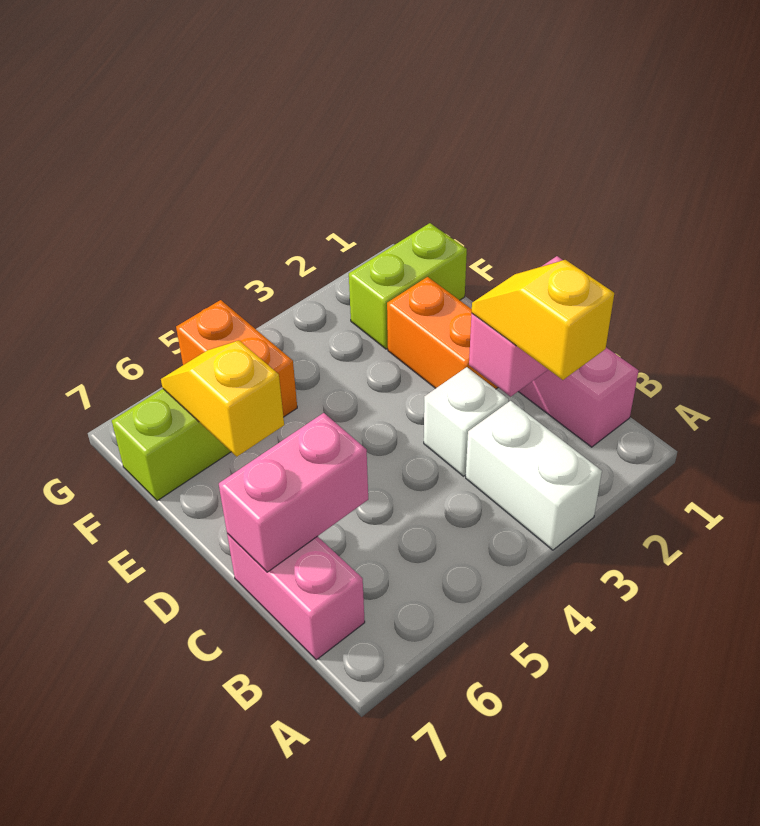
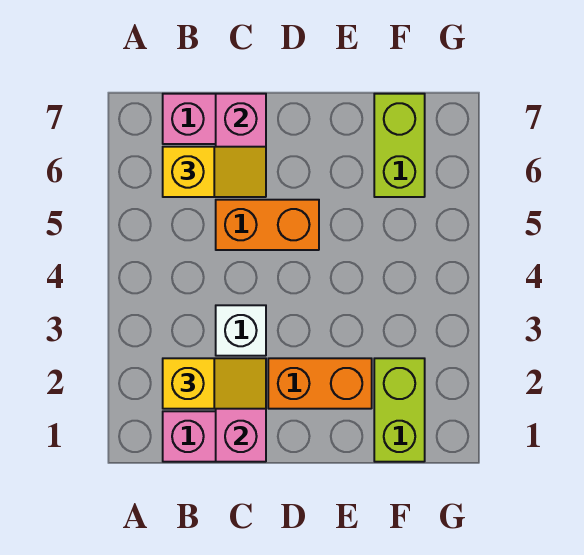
white 1x2 brick [466,401,602,550] -> none
yellow 1x2 slope [161,340,284,457] -> yellow 1x2 slope moved to [163,147,266,197]
orange 1x2 brick [176,300,297,417] -> orange 1x2 brick moved to [216,200,319,250]

